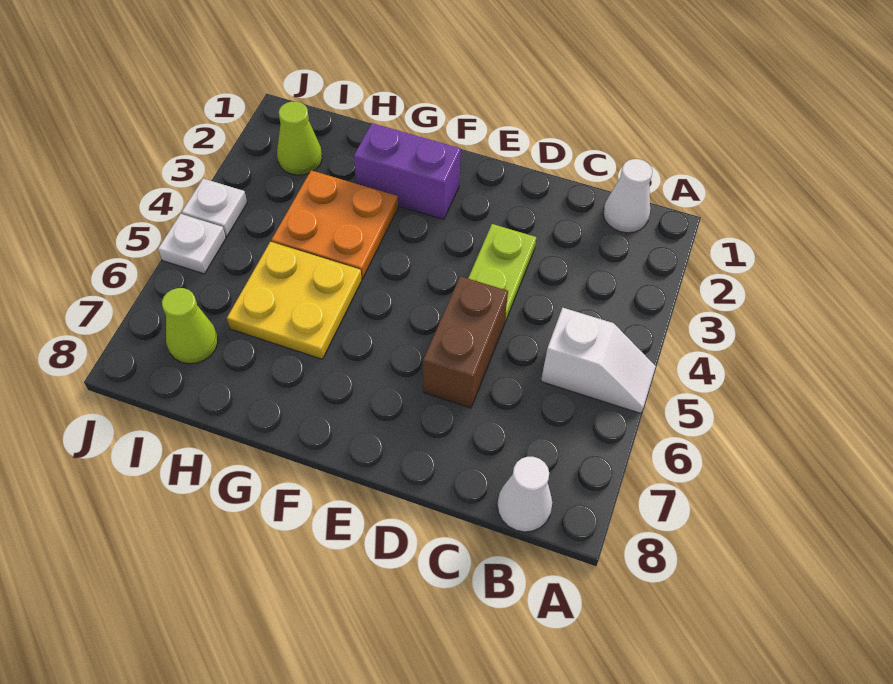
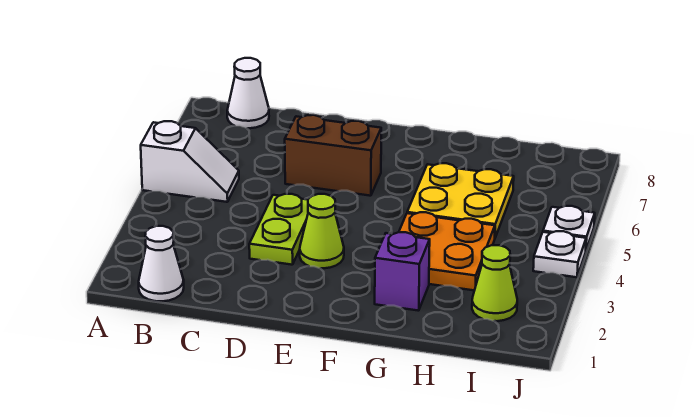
white 1x2 slope [541,308,656,413] -> white 1x2 slope turned to [141,121,239,202]
brown 1x2 brick [423,276,508,408] -> brown 1x2 brick turned to [285,115,381,196]
purple 1x2 brick [354,123,461,219] -> purple 1x1 brick [375,232,430,311]
lime 1x1 cone [162,288,218,364] -> lime 1x1 cone moved to [300,194,344,268]

